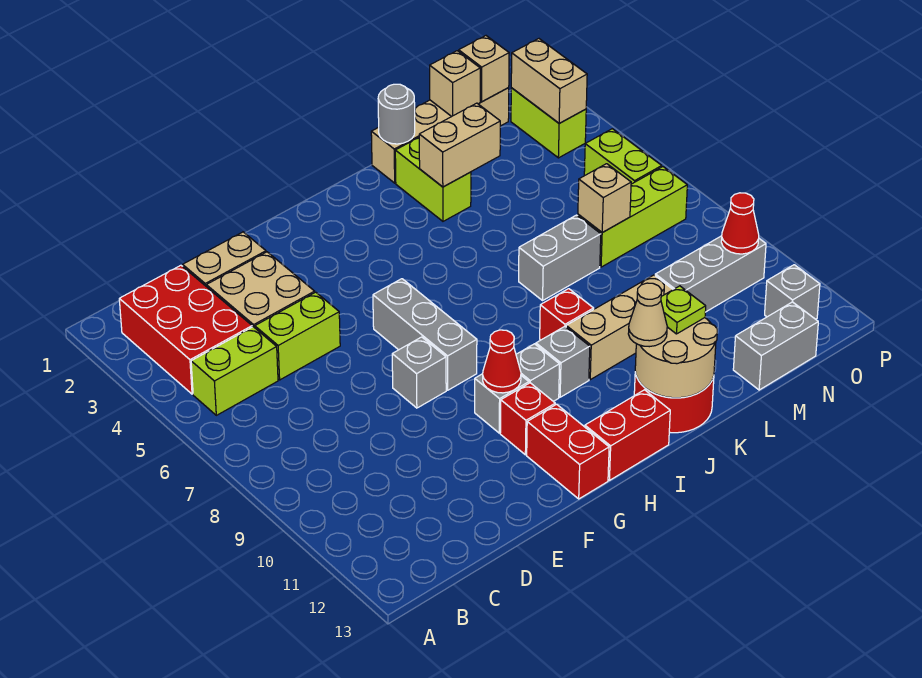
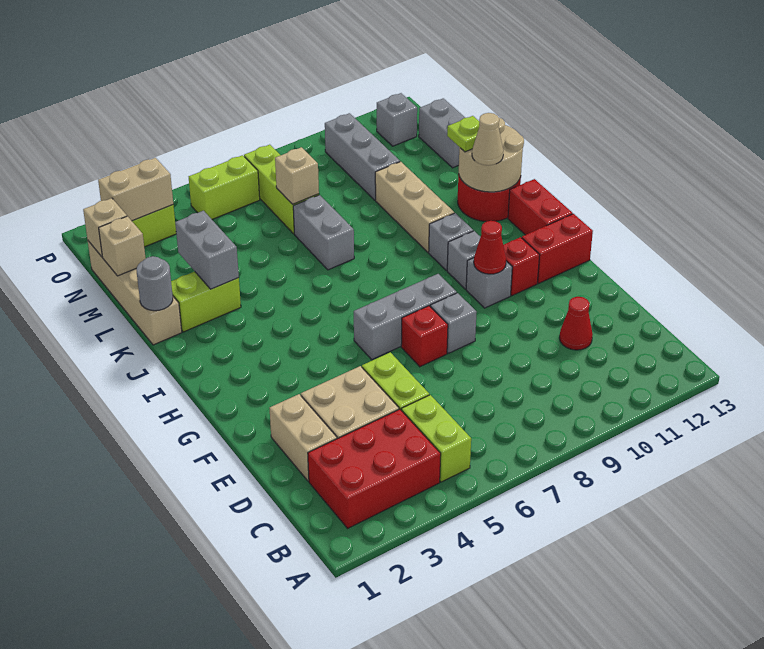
red 1x1 brick [540,289,594,340] -> red 1x1 brick moved to [401,306,448,367]
tan 1x2 brick [419,103,500,187] -> grey 1x2 brick [175,211,239,289]
red 1x1 cone [721,193,759,254] -> red 1x1 cone moved to [560,297,593,350]

